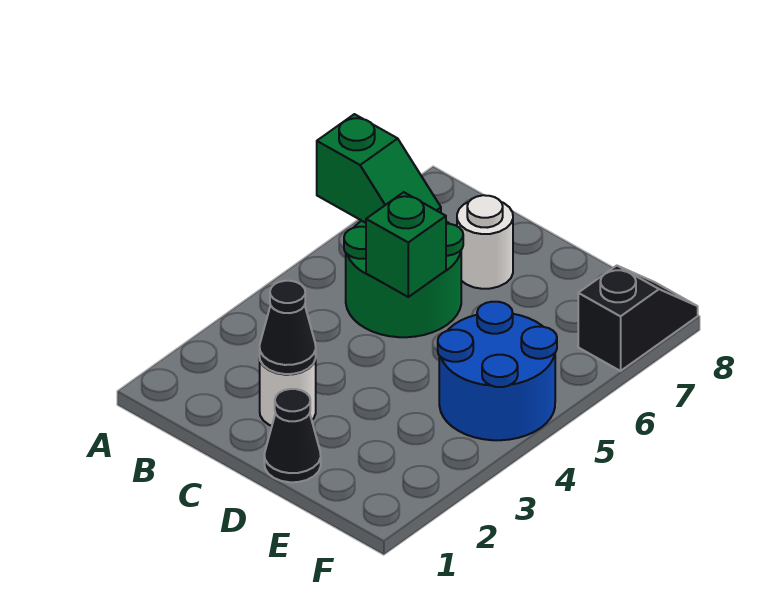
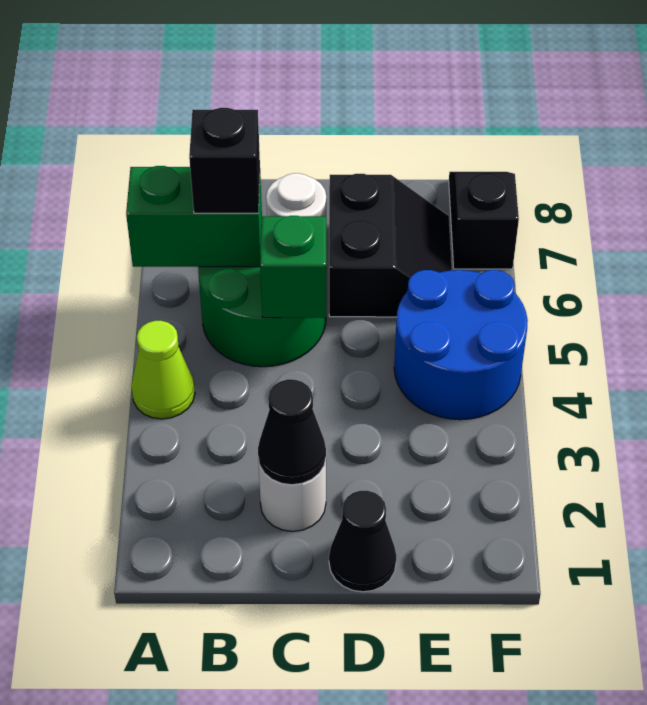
none -> lime 1x1 cone [131,321,195,419]
green 1x2 slope [317,114,441,223] -> green 1x2 brick [126,166,262,267]
none -> black 1x1 brick [189,108,260,213]
none -> black 2x2 slope [329,174,452,317]

